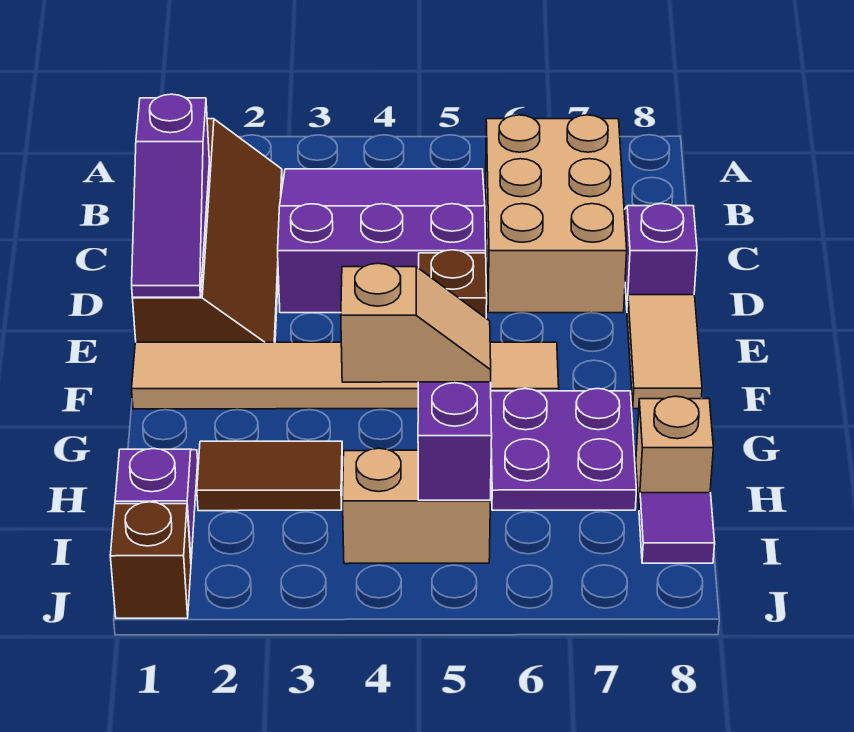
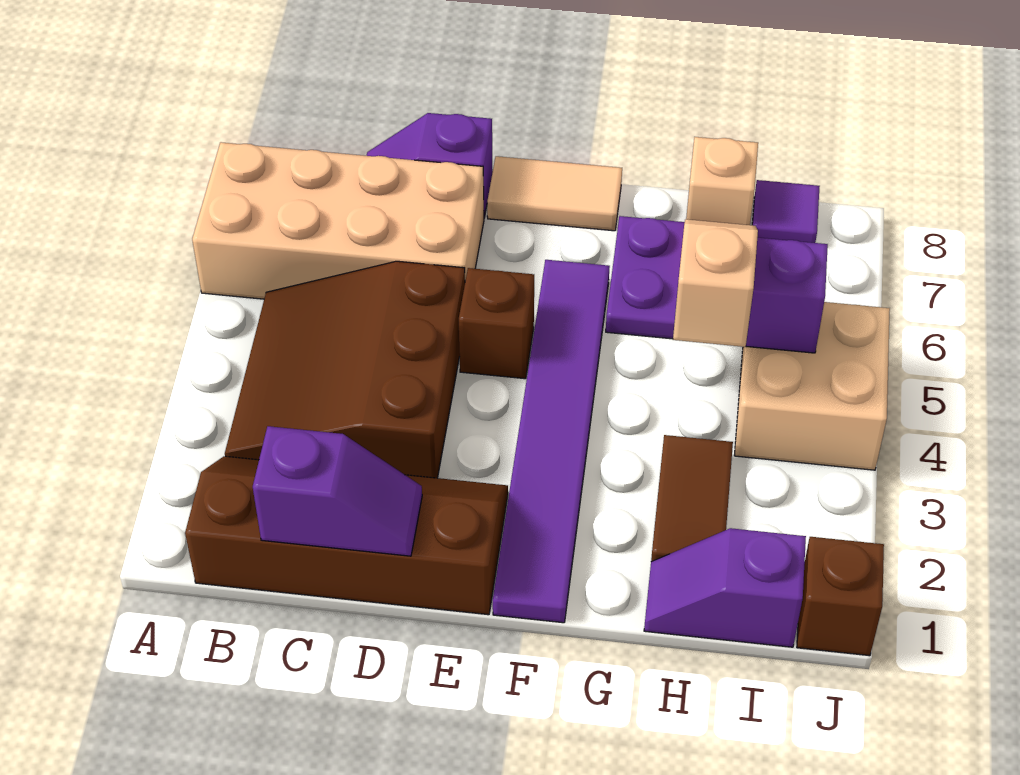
purple 3x3 slope [278,169,486,313] -> brown 3x3 slope [225,261,465,478]
tan 2x3 brick [486,115,627,313] -> tan 2x4 brick [192,142,484,299]
purple 1x3 slope [132,94,209,297] -> purple 1x2 slope [253,426,422,556]
tan 1x6 tile [132,342,559,409] -> purple 1x6 tile [493,260,610,623]
tan 1x2 brick [343,448,490,564] -> tan 2x2 brick [734,302,890,470]

